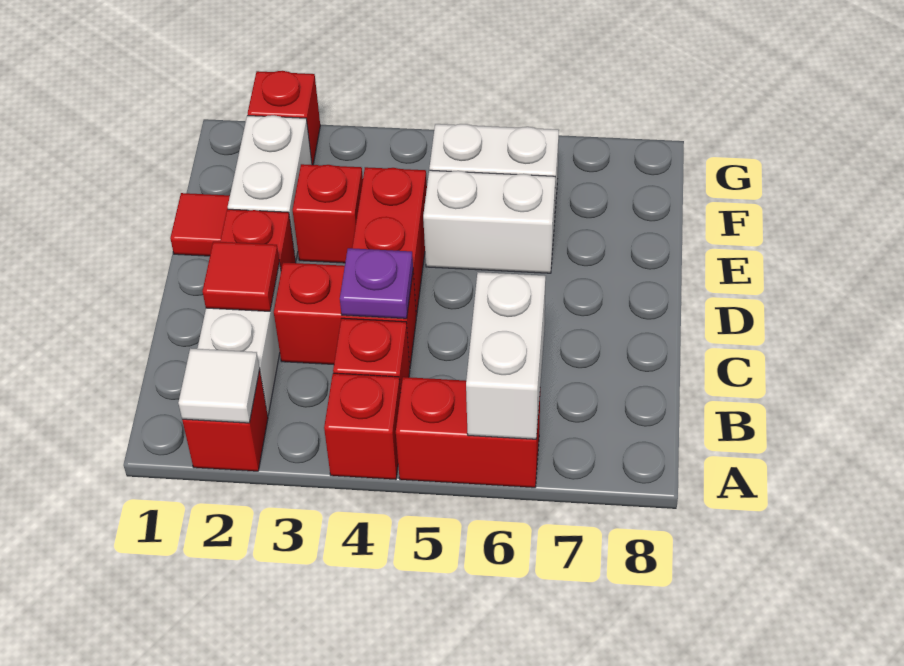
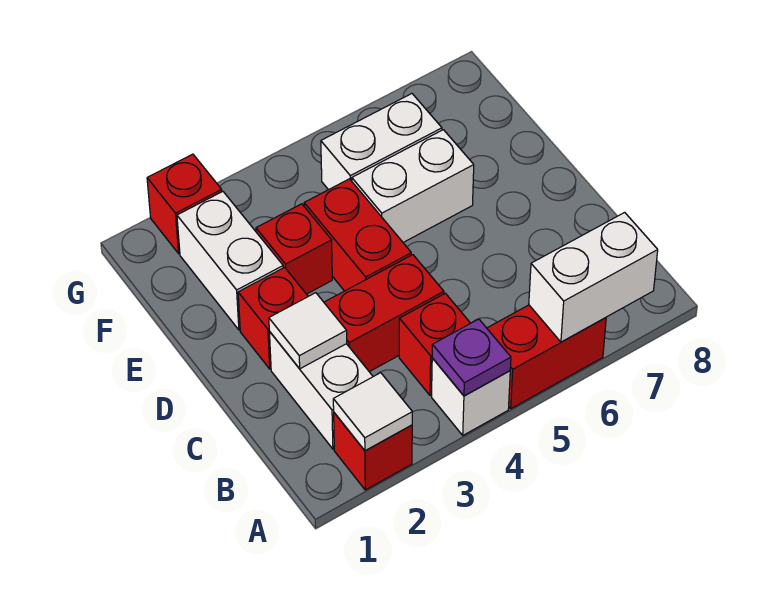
red 1x1 brick [324,373,401,480] -> white 1x1 brick [432,358,510,435]
white 1x2 brick [466,272,546,439] -> white 1x2 brick turned to [529,212,658,342]
red 1x1 tile [203,242,279,311] -> white 1x1 tile [269,293,347,369]
purple 1x1 plate [340,248,413,319] -> purple 1x1 plate moved to [432,319,511,396]
red 1x1 tile [170,193,230,256] -> none

